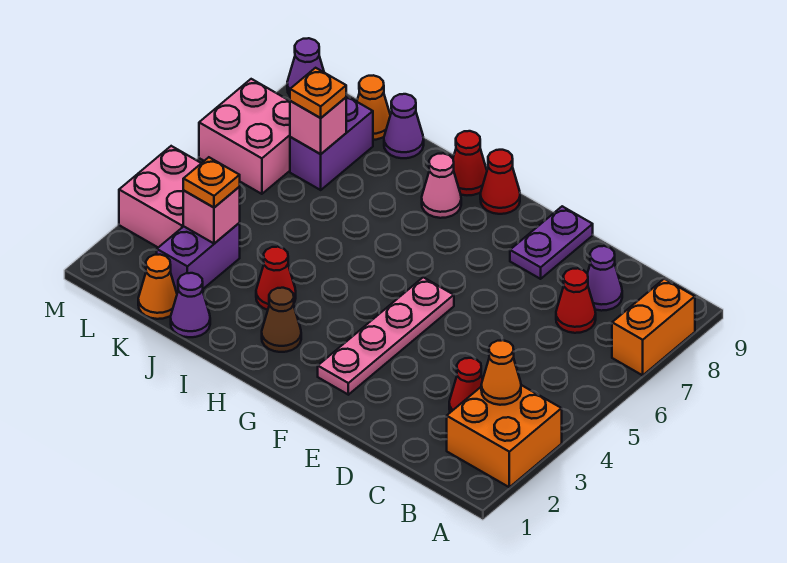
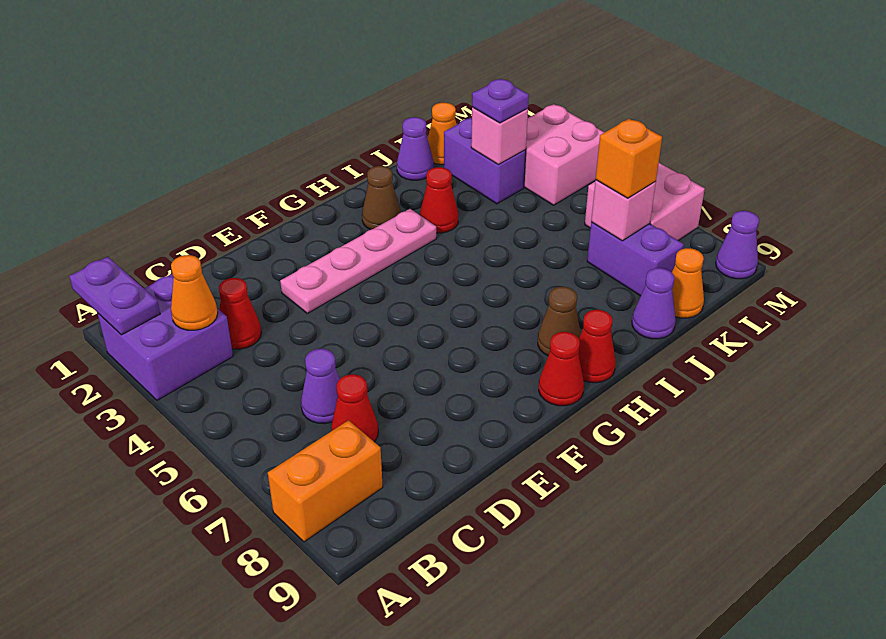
orange 2x2 brick [447,385,562,487] -> purple 2x2 brick [98,274,233,400]
orange 1x2 brick [612,279,695,375] -> orange 1x2 brick turned to [268,420,383,542]
purple 1x1 cone [587,246,622,311] -> purple 1x1 cone moved to [301,349,339,424]
purple 1x2 plate [510,206,593,279] -> purple 1x2 plate moved to [69,257,160,335]
pink 1x4 plate [318,277,454,395] -> pink 1x4 plate turned to [280,209,436,313]
pink 1x1 cone [422,153,461,218] -> brown 1x1 cone [538,287,581,355]
orange 1x1 plate [183,157,240,207] -> purple 1x1 plate [472,79,529,123]
orange 1x1 plate [290,68,346,118] -> orange 1x1 brick [596,119,662,198]

